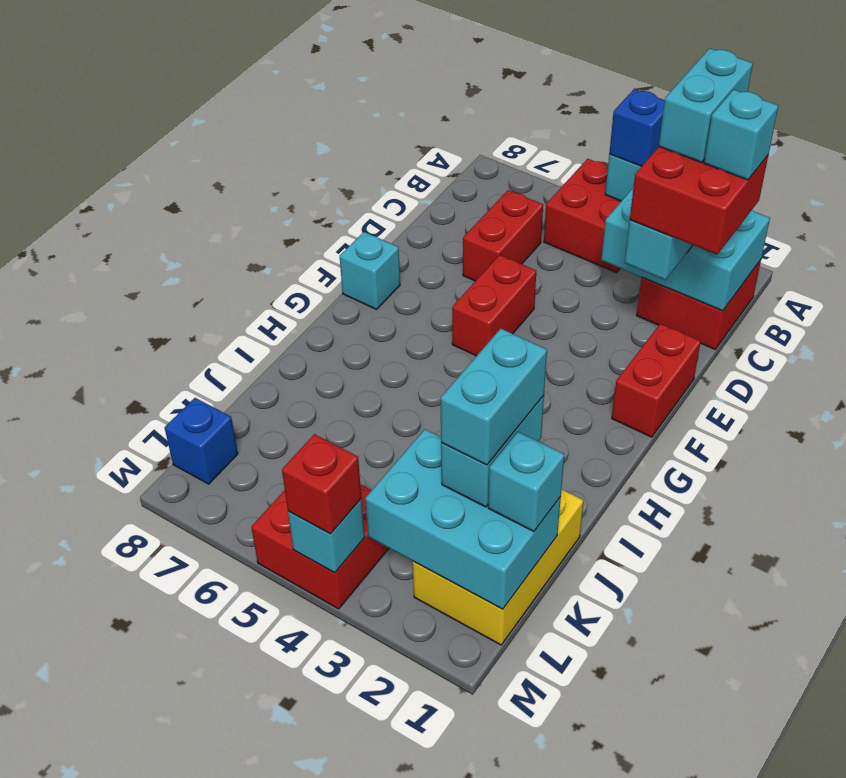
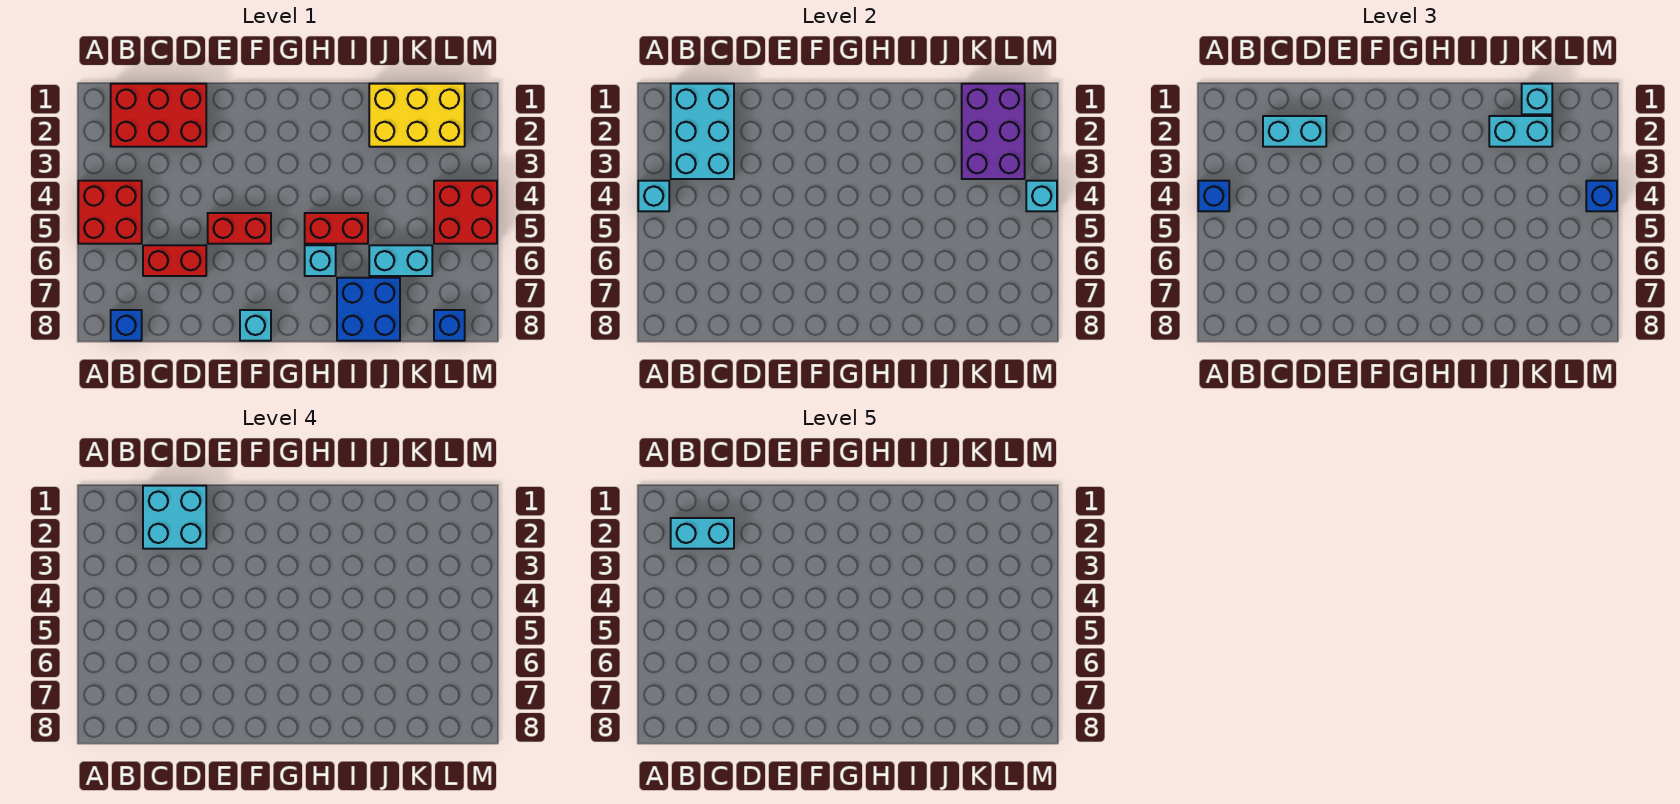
red 2x2 brick [636,260,761,349] -> red 2x3 brick [111,84,206,147]
none -> blue 1x1 brick [111,310,142,341]
red 2x2 brick [630,147,768,255] -> cyan 2x2 brick [143,486,206,549]
cyan 1x1 brick [704,90,778,180] -> cyan 1x1 brick moved to [305,245,336,276]
red 1x2 brick [612,324,701,437] -> red 1x2 brick moved to [305,213,368,244]
none -> blue 2x2 brick [337,278,400,341]
cyan 1x2 brick [441,329,547,465] -> cyan 1x2 brick moved to [369,245,432,276]
cyan 2x3 brick [365,429,561,609] -> purple 2x3 brick [962,84,1025,179]
red 1x1 brick [282,434,361,534] -> blue 1x1 brick [1586,181,1617,211]

